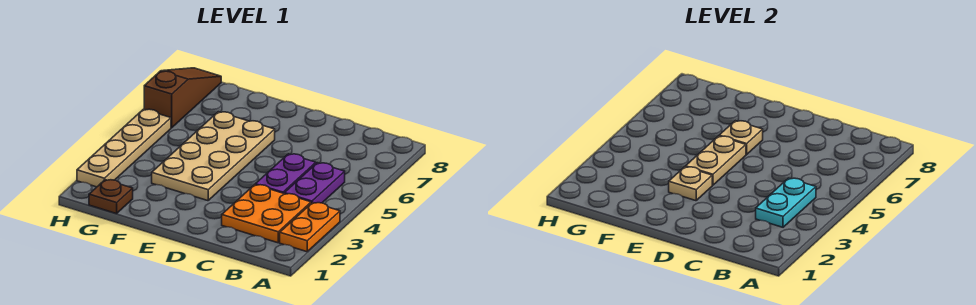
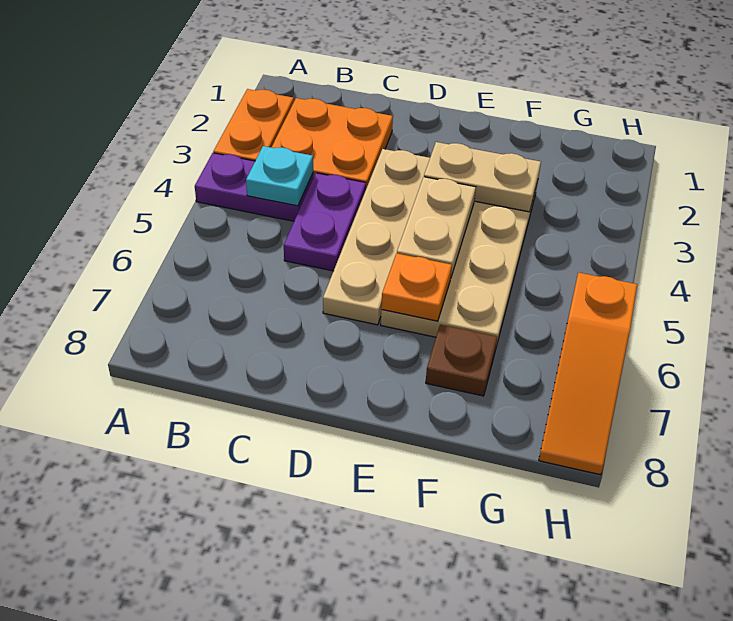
cyan 1x2 plate [756,178,816,227] -> cyan 1x1 plate [246,146,313,206]
purple 1x2 plate [284,163,345,203] -> purple 1x2 plate turned to [195,153,313,221]
tan 1x1 plate [669,167,712,201] -> tan 1x2 plate [424,142,541,212]
tan 1x1 plate [719,121,763,155] -> orange 1x1 plate [381,253,452,321]
brown 1x1 plate [89,180,133,214] -> brown 1x1 plate moved to [426,325,497,396]
tan 1x4 plate [77,109,171,187] -> tan 1x4 plate moved to [323,149,430,325]
brown 1x3 slope [144,68,221,128] -> orange 1x3 slope [539,272,637,475]

